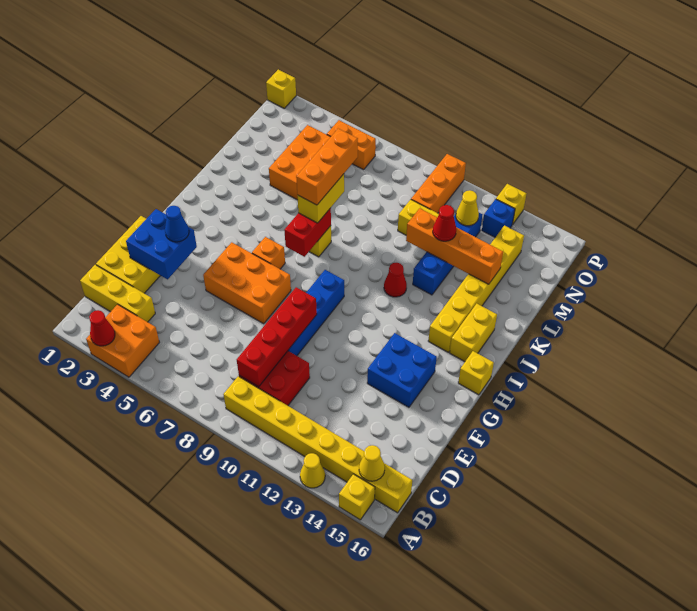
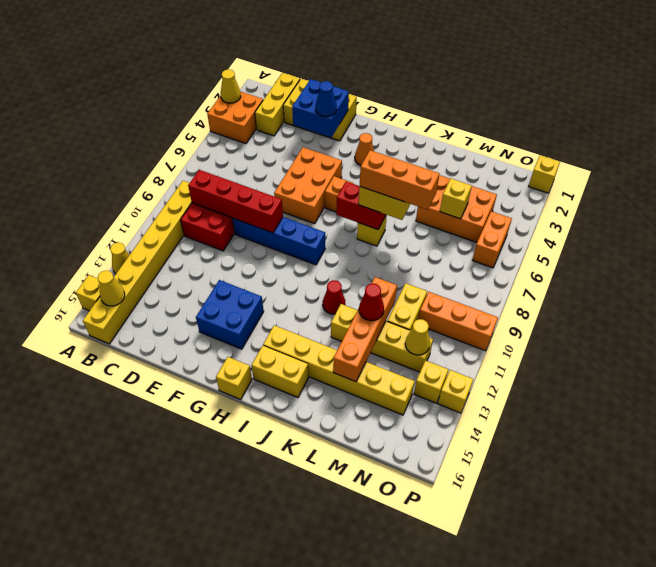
red 1x1 cone [89,310,115,346] -> yellow 1x1 cone [221,69,241,103]
none -> orange 1x1 cone [355,133,374,165]
blue 1x4 brick [413,213,482,295] -> yellow 1x4 brick [331,304,433,372]
none -> yellow 1x1 brick [440,179,472,219]
blue 1x1 brick [482,199,515,237] -> yellow 1x1 brick [414,360,449,403]

